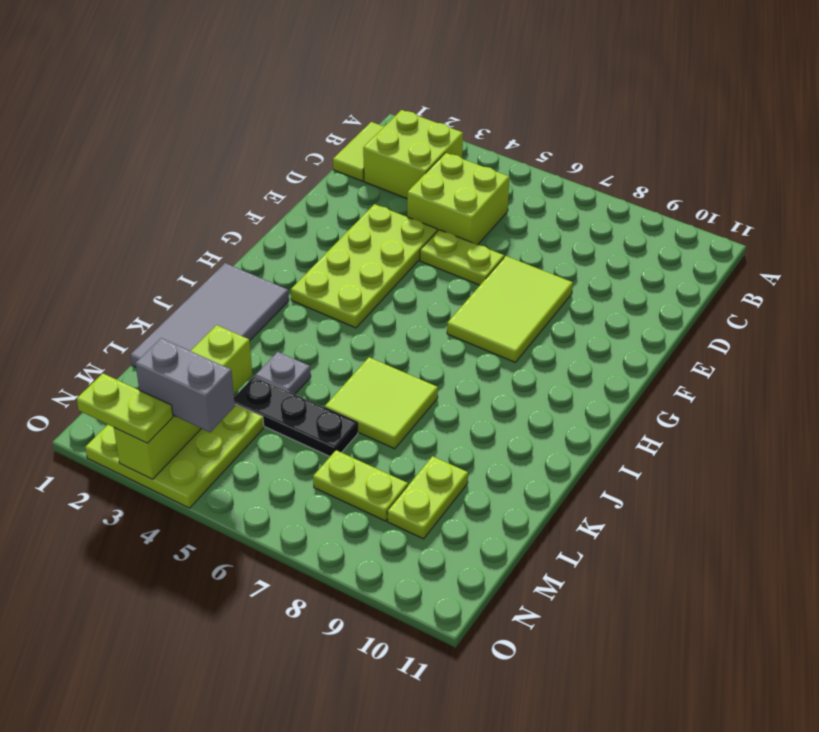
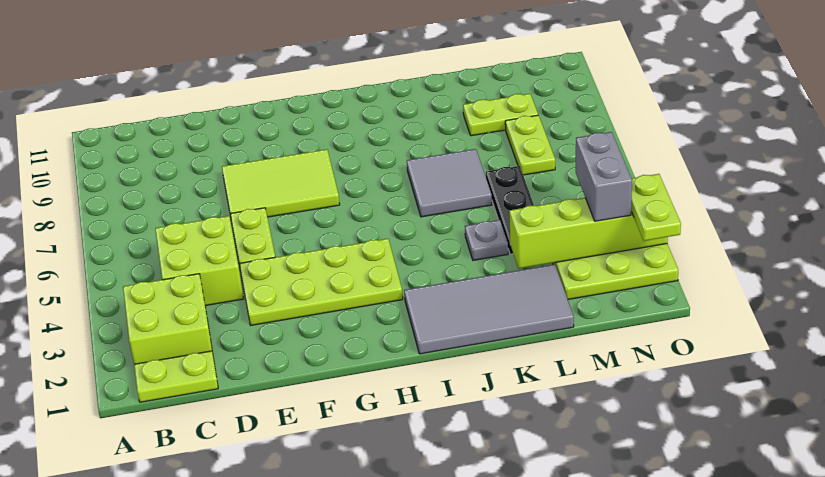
lime 1x2 tile [333,122,384,181] -> lime 1x2 plate [134,351,218,402]
lime 2x2 tile [325,357,438,449] -> grey 2x2 tile [407,149,492,217]

